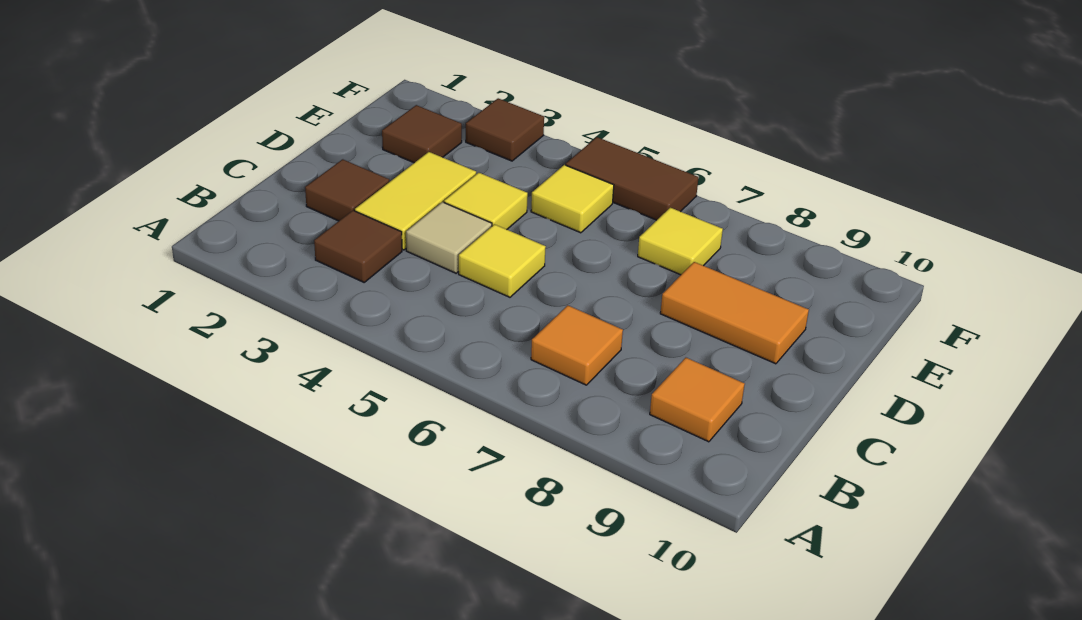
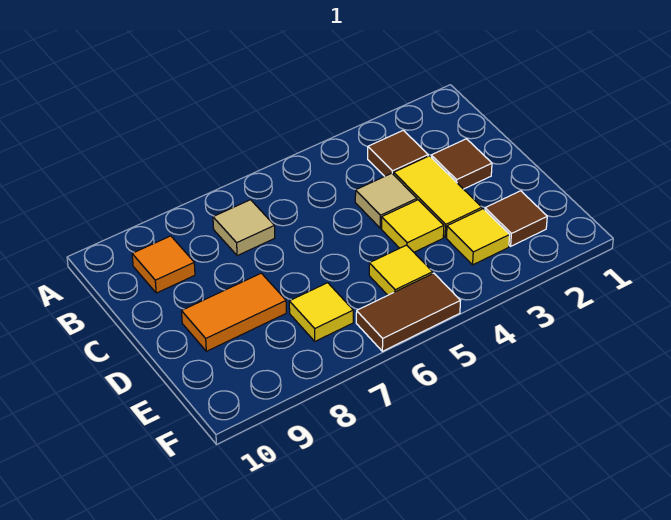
orange 1x1 tile [531,305,623,385] -> tan 1x1 tile [213,200,275,256]
yellow 1x1 tile [459,224,546,297] -> yellow 1x1 tile moved to [447,209,510,265]
brown 1x1 tile [466,98,544,161] -> none

